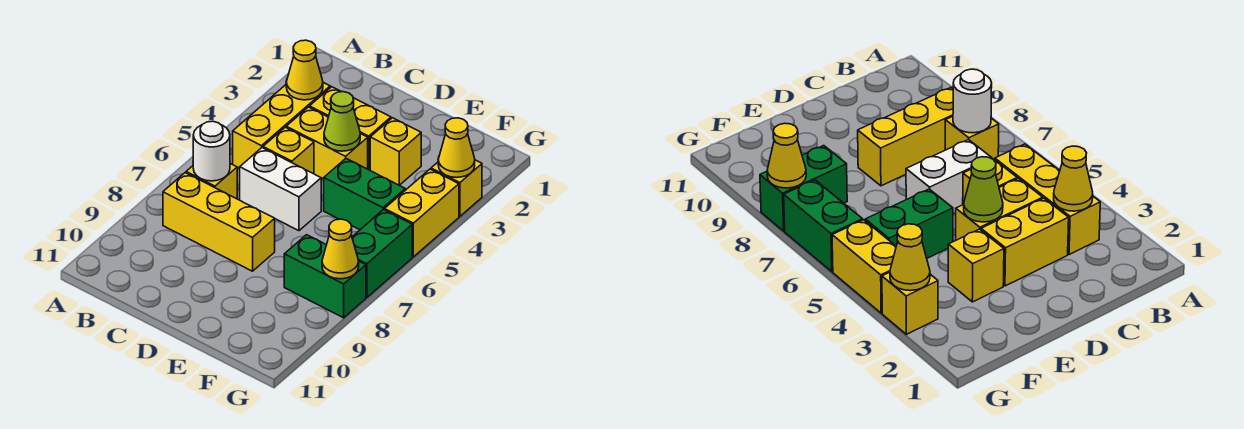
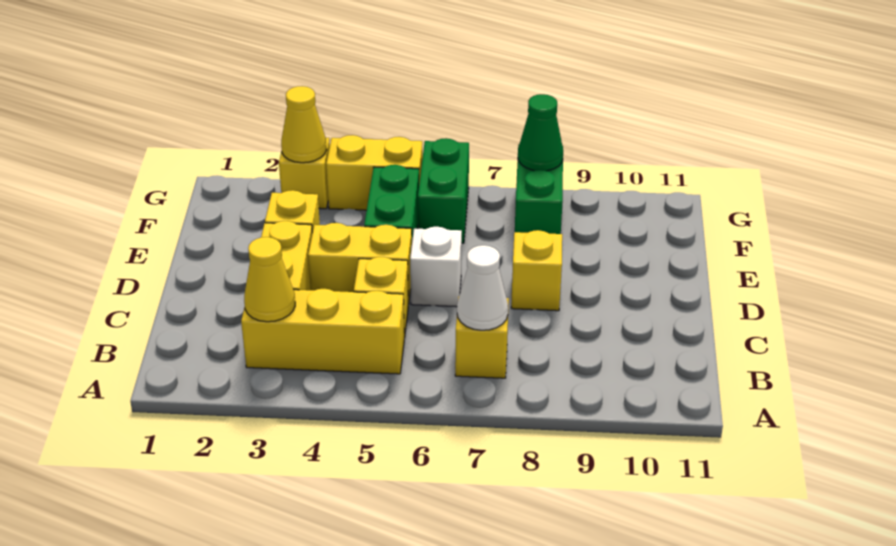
white 1x1 round brick [193,121,230,181] -> white 1x1 cone [457,245,508,330]
yellow 1x3 brick [163,173,275,271] -> yellow 1x1 brick [511,230,562,311]
yellow 1x2 brick [286,107,368,179] -> yellow 1x2 brick turned to [308,223,412,304]
white 1x2 brick [240,148,321,231] -> white 1x1 brick [410,227,462,307]
lime 1x1 cone [324,92,360,151] -> none
green 1x2 brick [352,210,412,297] -> green 1x2 brick turned to [418,138,469,243]
yellow 1x1 cone [322,219,359,279] -> green 1x1 cone [518,94,563,171]

